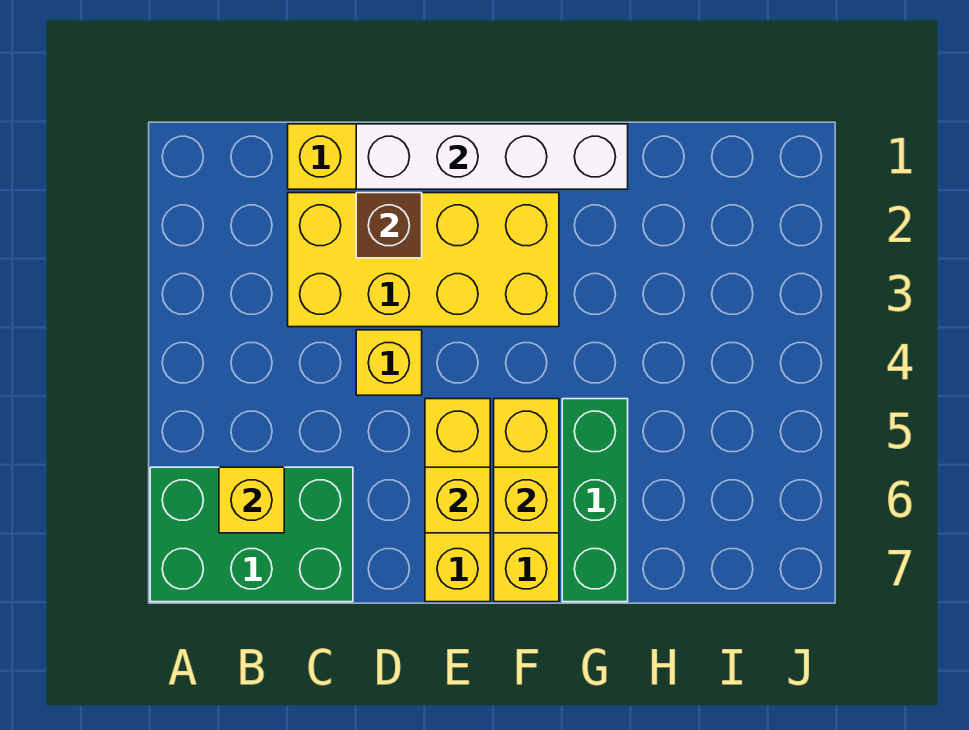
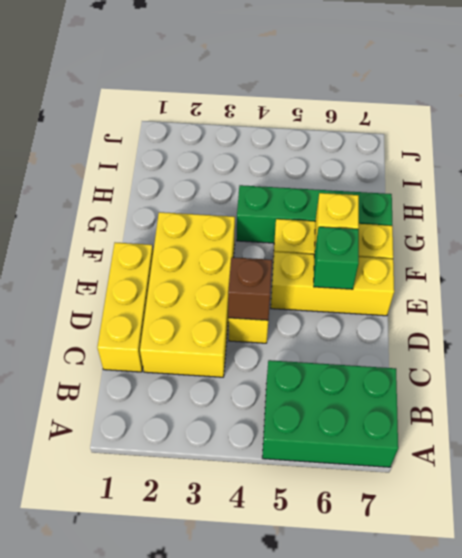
green 2x3 brick [150,467,353,602] -> green 2x3 brick turned to [262,360,398,467]
yellow 1x1 brick [219,467,284,533] -> none
white 1x4 brick [356,124,628,189] -> none
brown 1x1 brick [356,193,422,258] -> brown 1x1 brick moved to [228,257,272,320]
yellow 1x1 brick [425,467,490,533] -> green 1x1 brick [314,227,359,289]
green 1x3 brick [562,399,628,602] -> green 1x4 brick [237,185,392,243]

